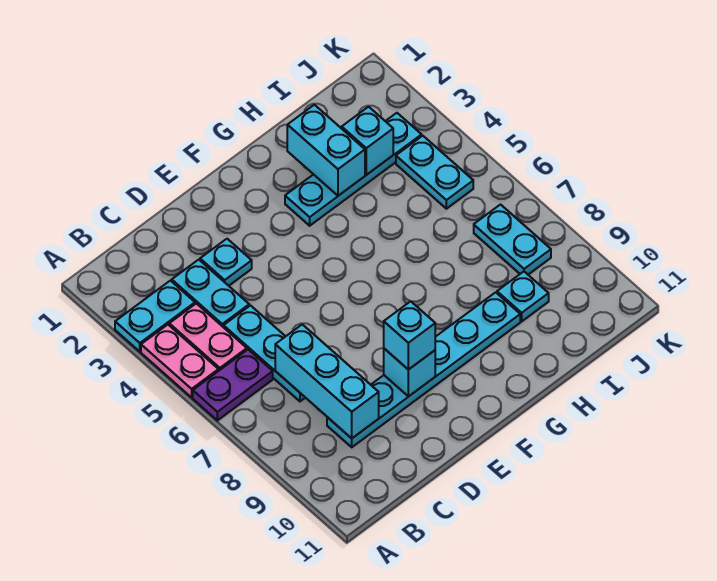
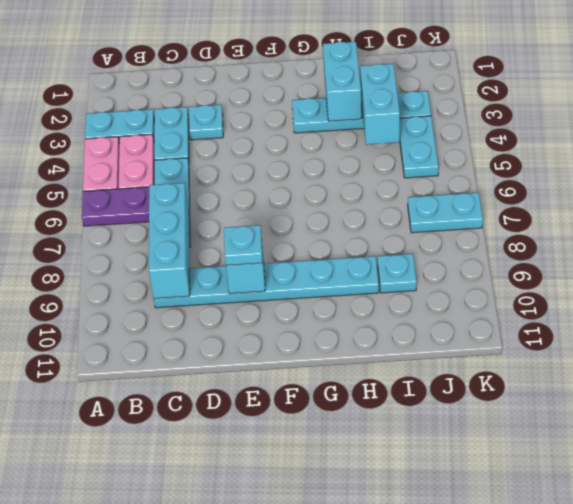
cyan 1x1 brick [384,301,435,370] -> cyan 1x1 plate [224,225,263,265]
cyan 1x1 brick [342,107,393,175] -> cyan 1x2 brick [360,64,400,145]
cyan 1x2 plate [474,205,551,275] -> cyan 1x2 plate turned to [408,193,483,233]

